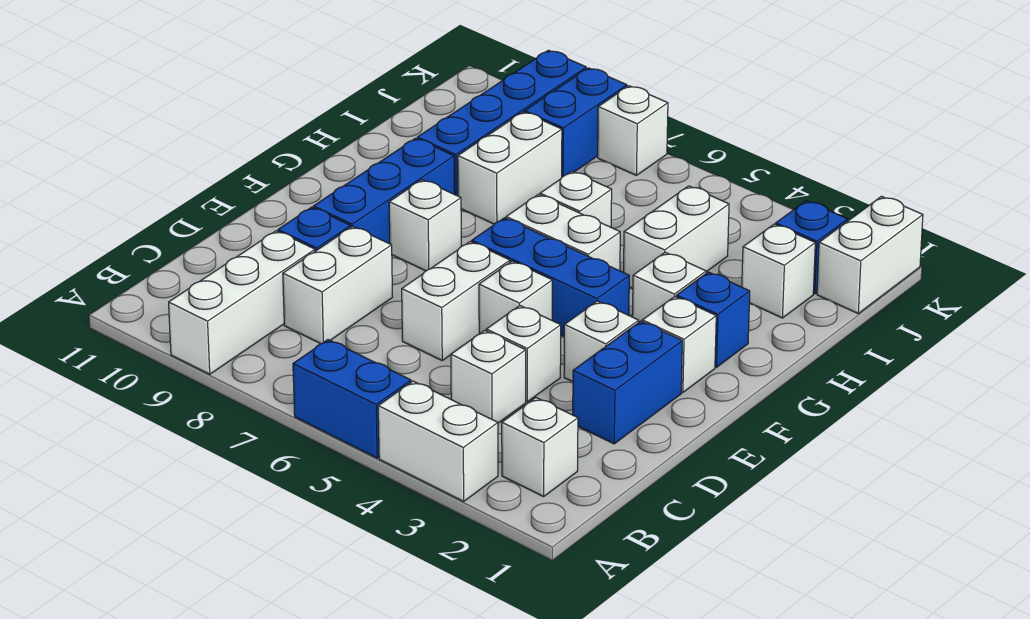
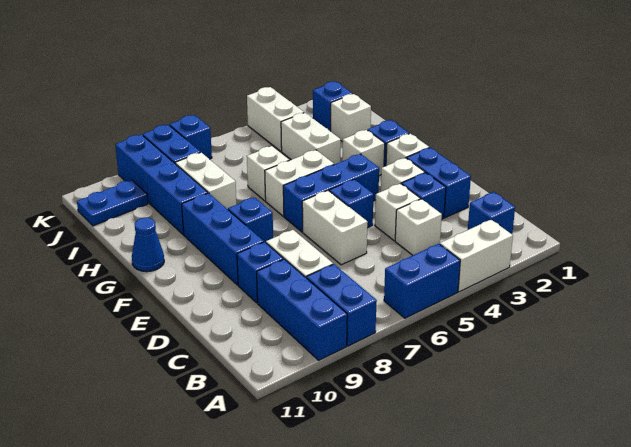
none -> blue 1x2 brick [307,264,377,346]
white 1x3 brick [169,231,315,374] -> blue 1x3 brick [257,259,347,360]
white 1x1 brick [502,398,578,497] -> blue 1x1 brick [468,192,515,234]
none -> blue 1x1 brick [402,173,446,219]
white 1x1 brick [479,261,552,334] -> blue 1x1 brick [329,179,374,228]
white 1x1 brick [389,180,461,271] -> blue 1x1 brick [228,197,273,243]
none -> blue 1x1 cone [132,218,164,272]
white 1x2 brick [817,196,923,313] -> white 1x2 brick moved to [247,87,304,151]
none -> blue 1x2 plate [77,180,148,226]
white 1x1 brick [598,86,668,175] -> blue 1x1 brick [170,115,212,159]

